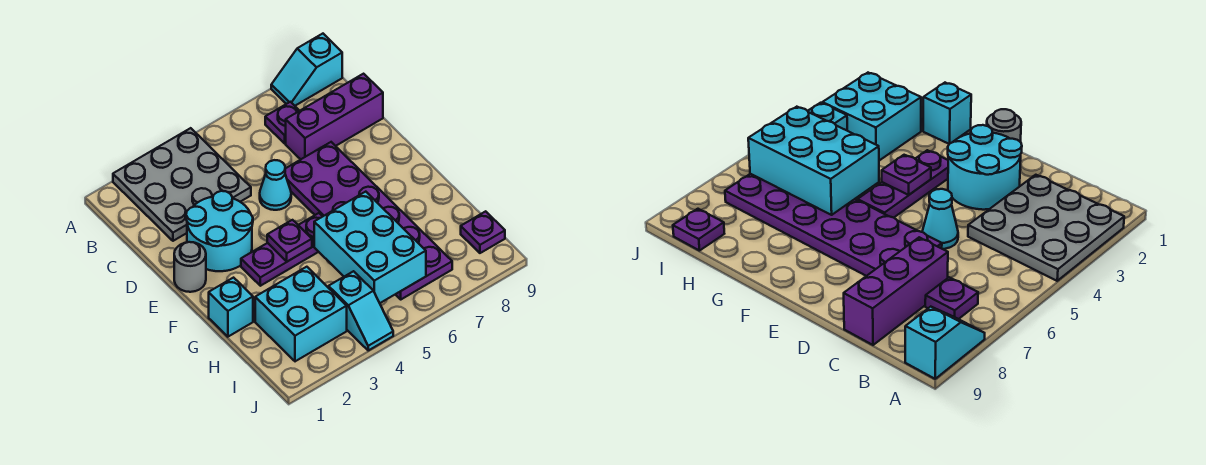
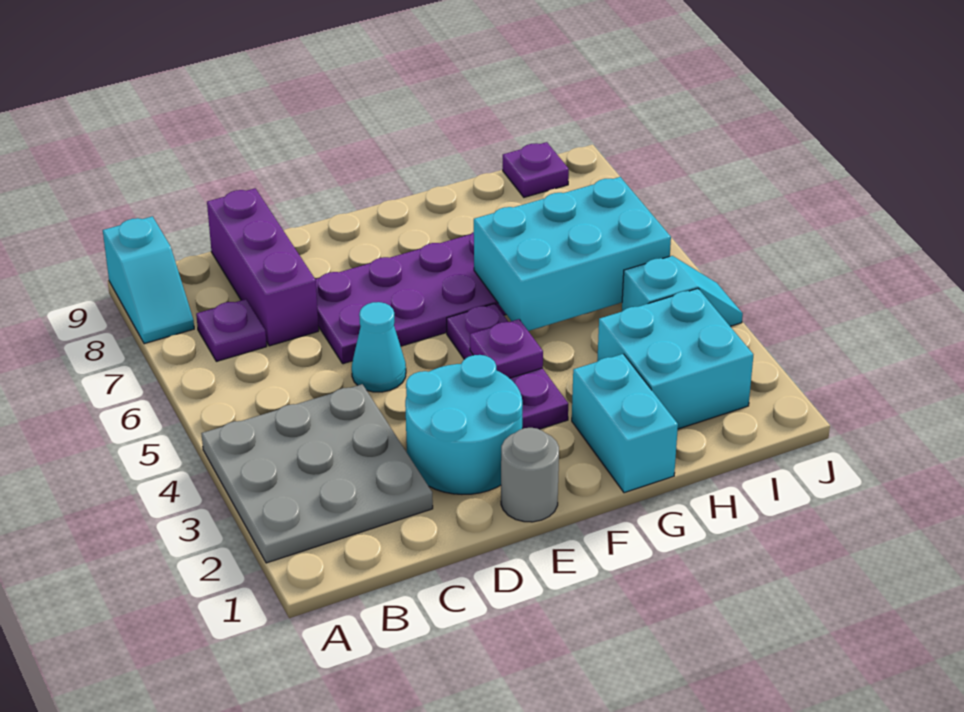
cyan 1x1 brick [209,278,253,337] -> cyan 1x2 brick [572,354,678,493]

